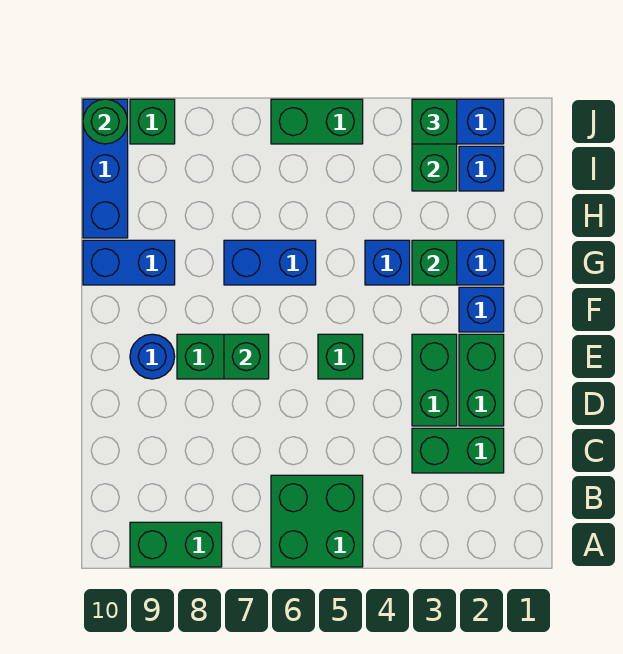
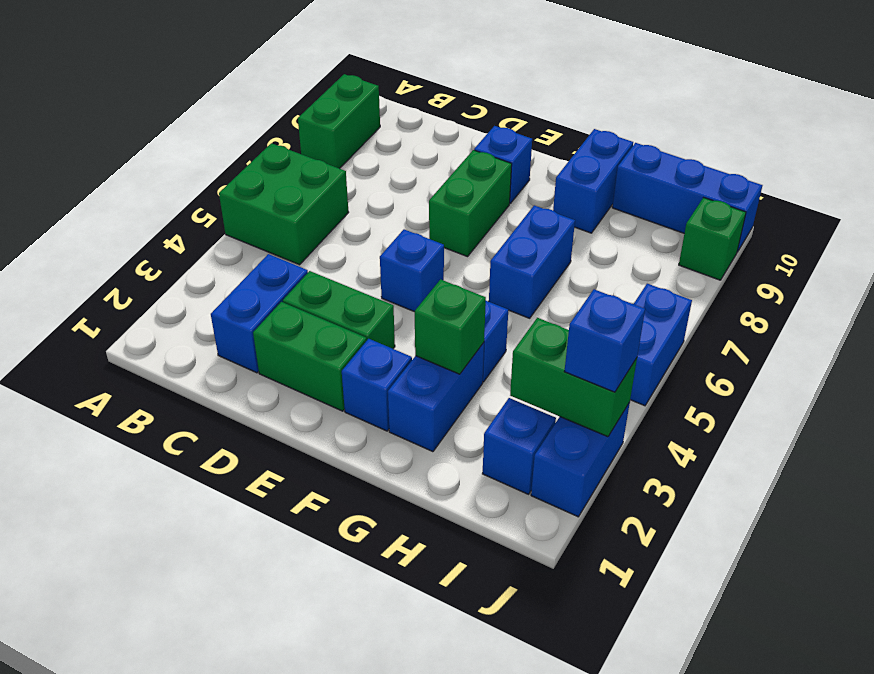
green 1x2 brick [412,428,504,473] -> blue 1x2 brick [211,254,308,373]
green 1x1 brick [318,334,363,379] -> blue 1x1 brick [380,229,444,312]
green 1x1 brick [224,334,269,379] -> none
blue 1x1 round brick [130,334,175,379] -> blue 1x1 brick [474,126,532,203]
green 1x1 brick [412,99,457,144] -> blue 1x1 brick [564,289,645,392]
green 1x2 brick [271,99,363,144] -> blue 1x2 brick [630,284,692,406]
green 1x1 round brick [83,99,128,144] -> none

